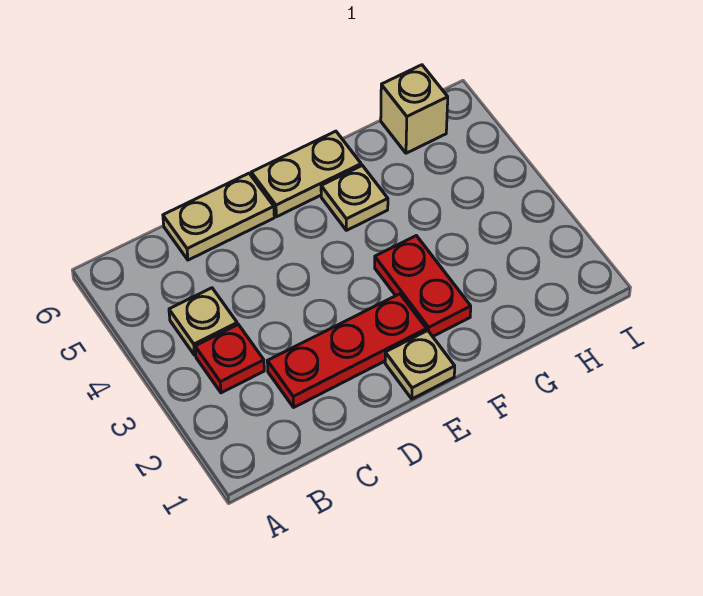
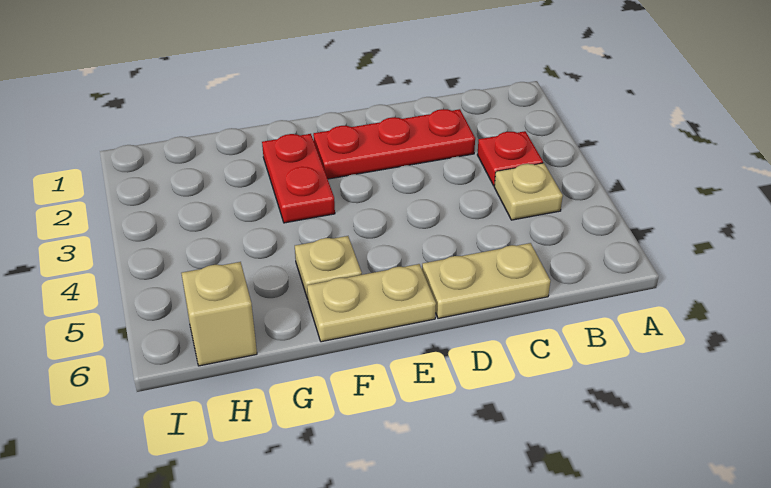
tan 1x1 plate [385,331,455,399] -> none

